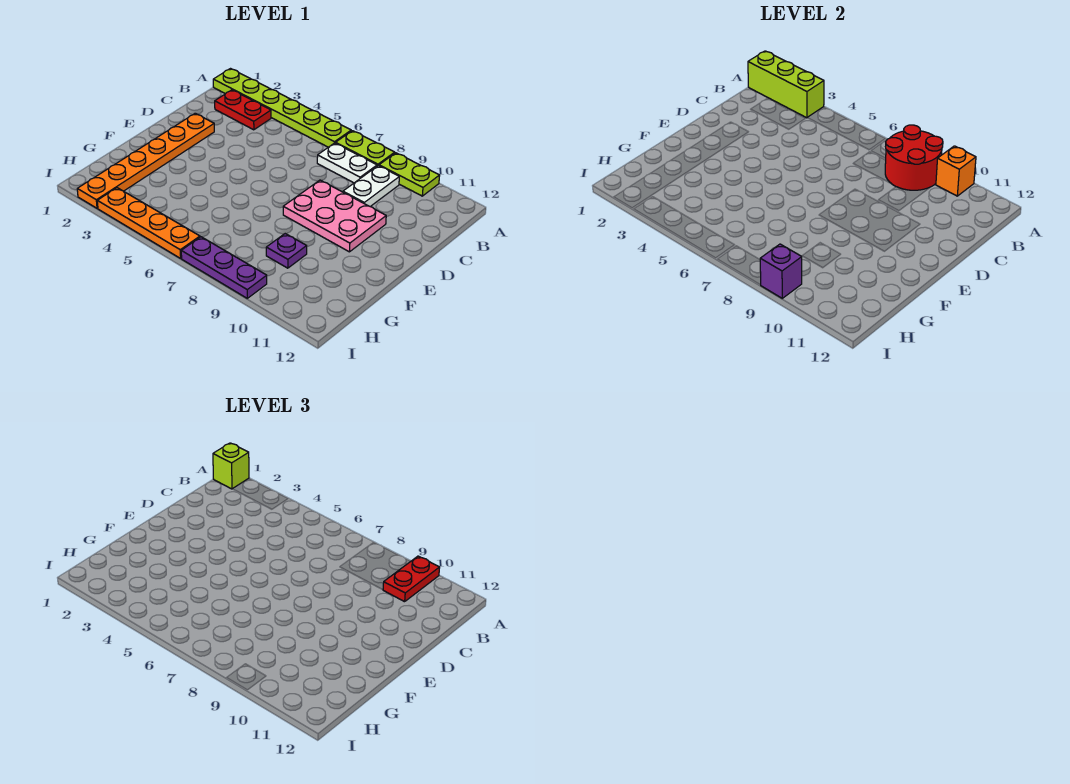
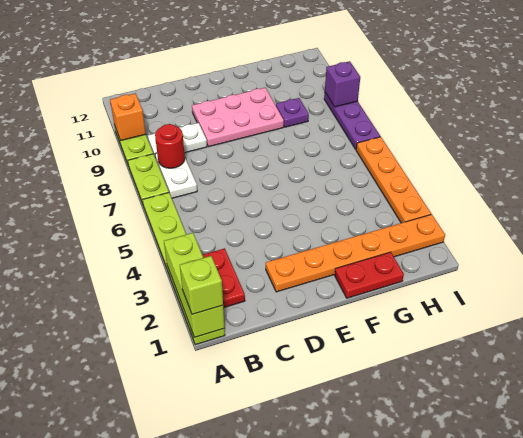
red 2x2 round brick [885,125,943,190] -> red 1x1 round brick [155,124,185,168]
red 1x2 plate [383,556,440,602] -> red 1x2 plate moved to [335,252,404,298]
pink 2x3 plate [283,180,386,252] -> pink 2x3 plate turned to [192,88,284,147]

